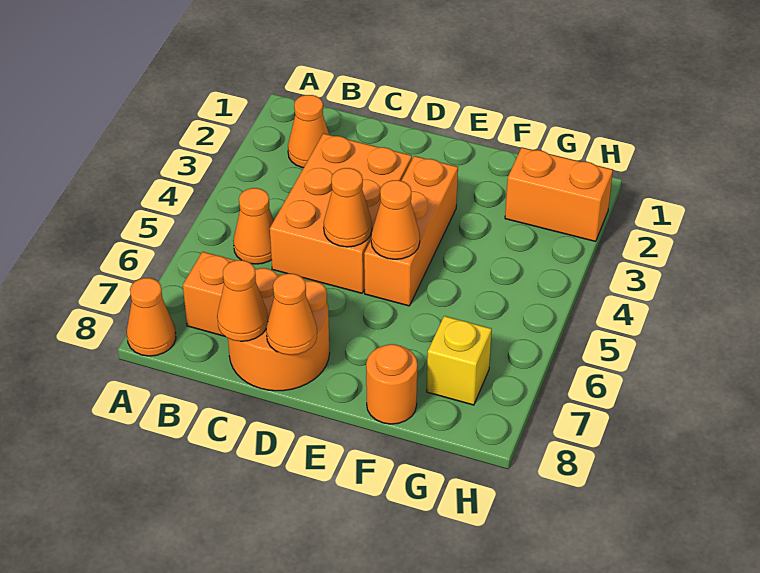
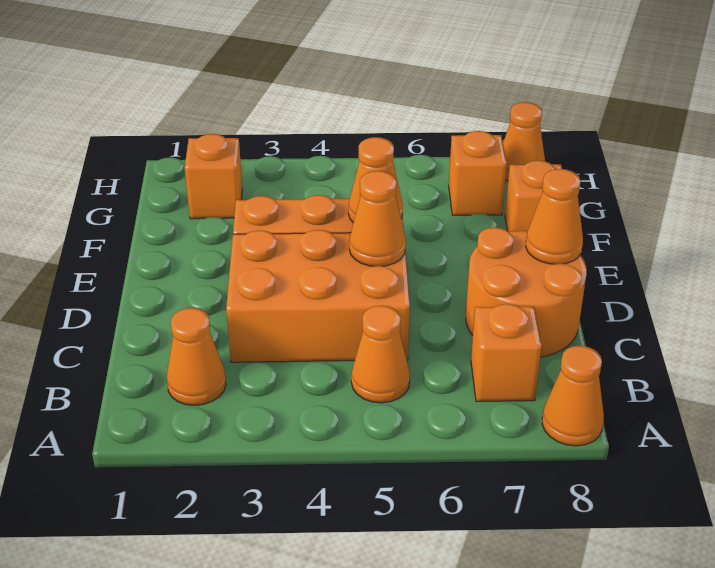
orange 1x1 cone [217,260,268,341] -> orange 1x1 cone moved to [503,102,545,181]
orange 1x1 round brick [366,344,417,424] -> orange 1x1 brick [505,160,562,232]
orange 1x2 brick [505,148,613,241] -> orange 1x1 brick [185,134,242,219]
yellow 1x1 brick [427,316,492,405] -> orange 1x1 brick [449,131,507,215]

